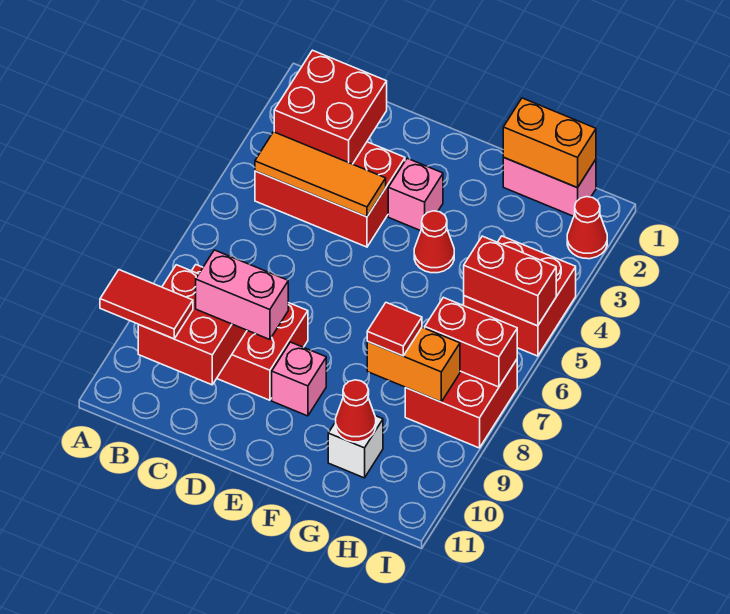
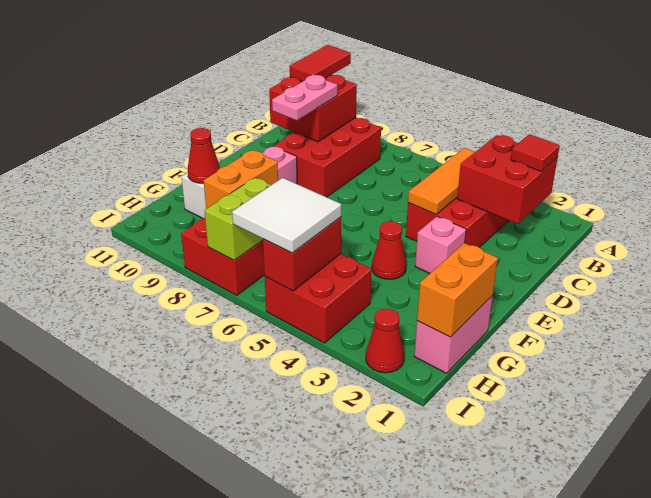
pink 1x2 brick [196,250,288,340] -> pink 1x2 plate [272,75,337,121]
red 1x1 tile [367,302,422,356] -> red 1x1 tile moved to [511,134,560,171]
none -> white 2x2 tile [232,178,341,253]
red 1x2 brick [425,297,517,387] -> lime 1x2 brick [204,178,271,260]

